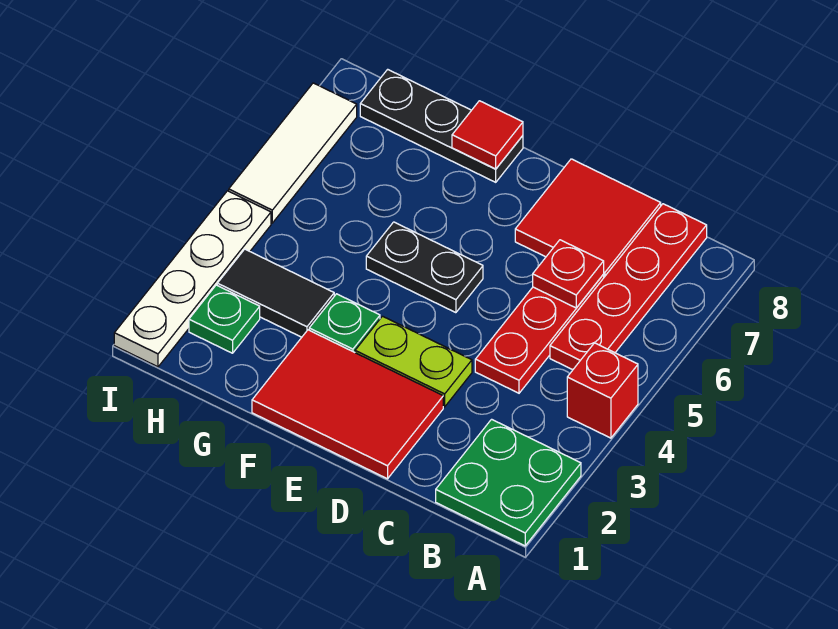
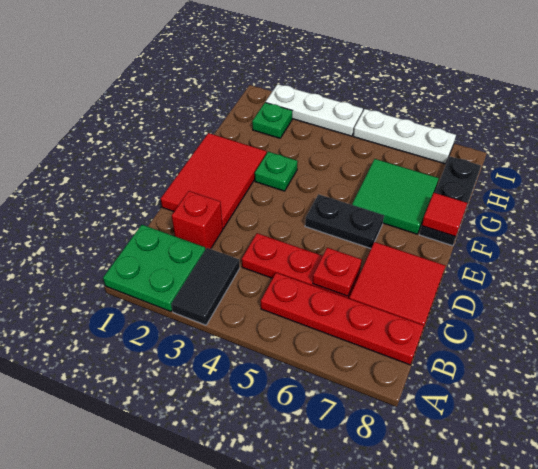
red 1x1 brick [567,343,638,438] -> red 1x1 brick moved to [172,191,223,249]
lime 1x2 plate [355,316,472,407] -> none
black 1x2 plate [366,222,483,313] -> black 1x2 plate turned to [305,194,384,249]
none -> green 2x2 tile [352,159,439,234]
black 1x2 tile [217,249,334,337] -> black 1x2 tile moved to [171,248,240,325]
white 1x4 plate [114,191,271,367] -> white 1x3 plate [266,84,363,136]
white 1x3 tile [229,83,357,223] -> white 1x3 plate [353,109,456,164]

